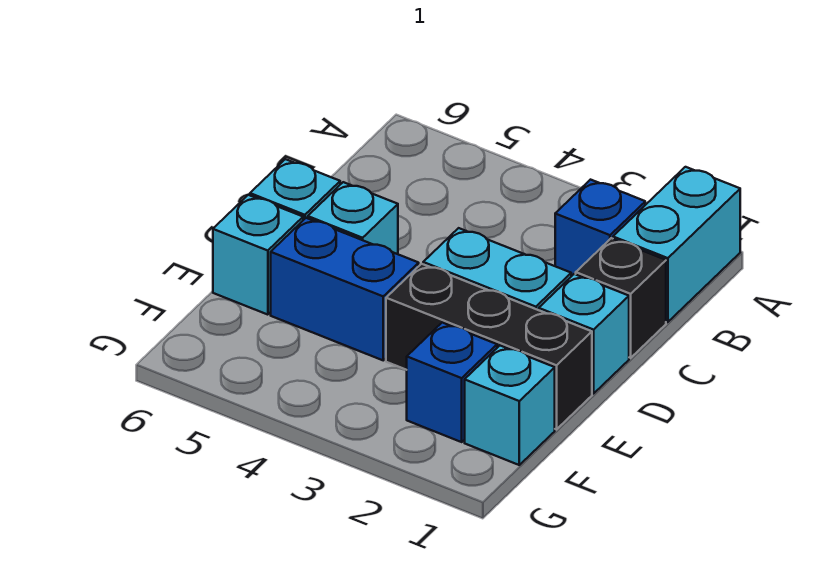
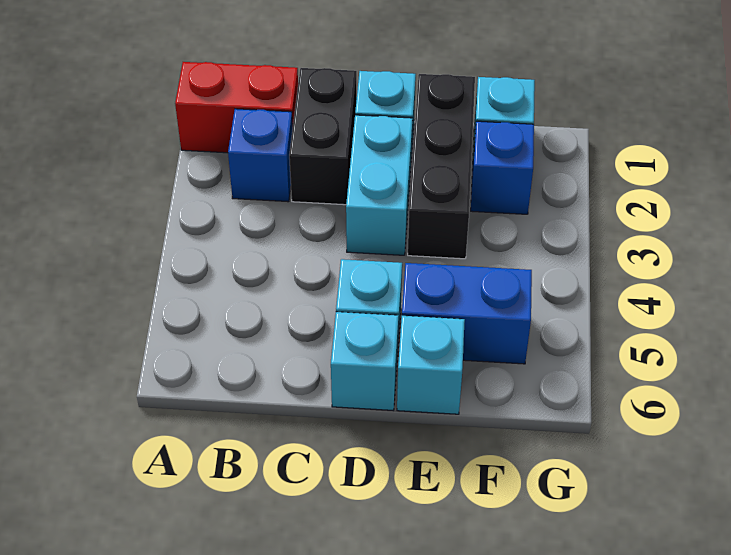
cyan 1x2 brick [613,167,740,322] -> red 1x2 brick [175,62,298,153]
black 1x1 brick [576,238,666,358] -> black 1x2 brick [289,68,357,205]
blue 1x2 brick [271,218,419,360] -> blue 1x2 brick turned to [402,263,532,364]

